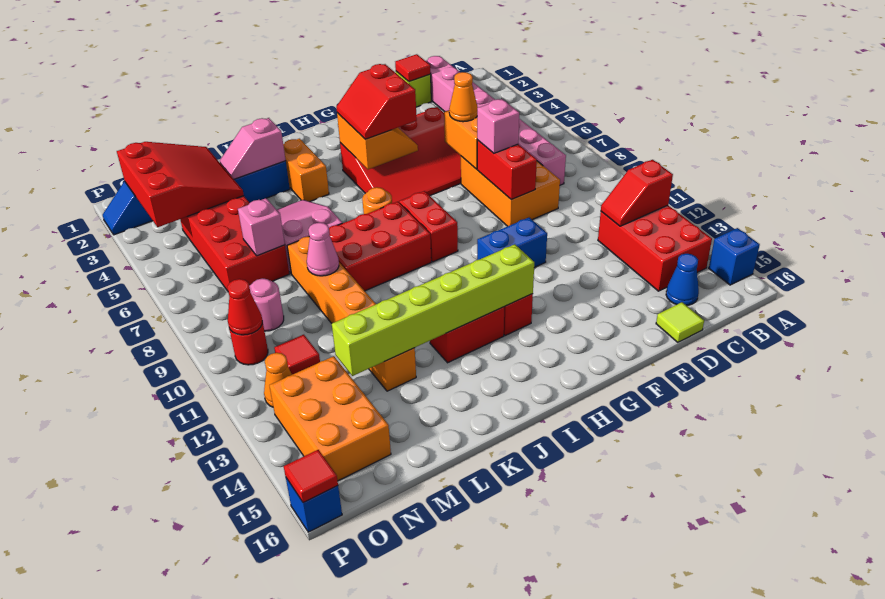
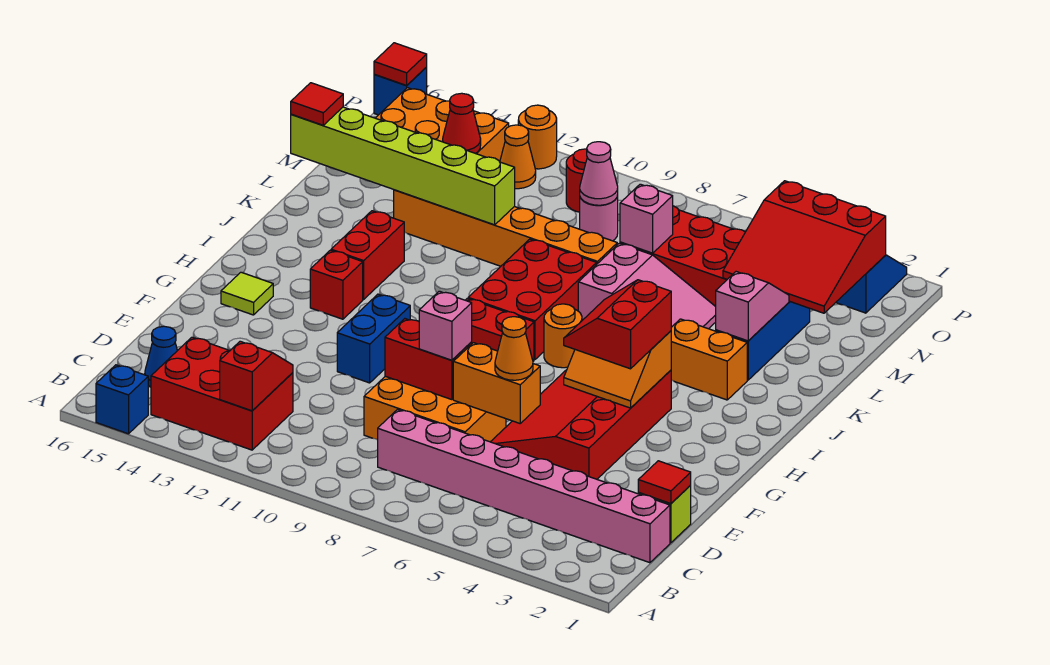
lime 1x1 tile [656,302,704,342] -> lime 1x1 tile moved to [221,272,273,315]
red 2x2 slope [336,64,417,139] -> red 2x2 slope turned to [564,280,671,369]
lime 1x6 brick [332,244,534,376] -> lime 1x6 brick turned to [291,107,515,225]
pink 1x1 cone [307,223,339,276] -> pink 1x1 cone moved to [580,142,618,205]
red 1x1 tile [274,335,320,375] -> red 1x1 tile moved to [291,83,343,125]
red 1x1 cone [227,279,262,335] -> red 1x1 cone moved to [443,93,481,154]
none -> orange 1x1 round brick [518,105,557,169]

